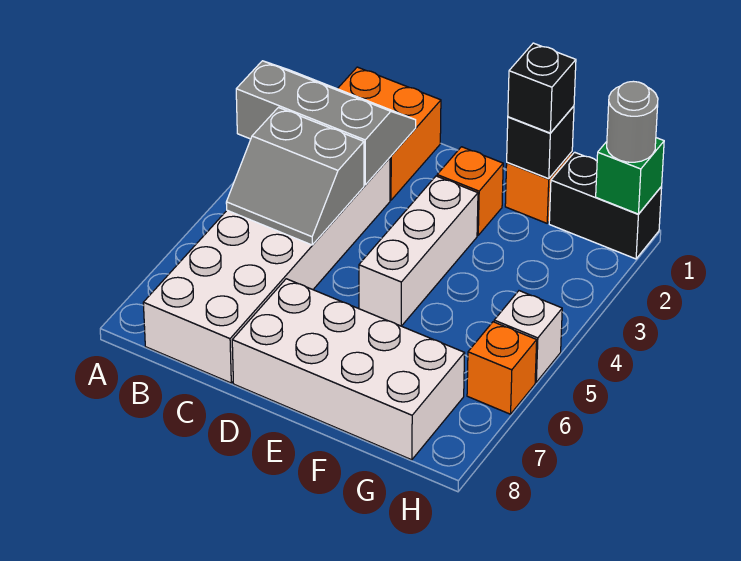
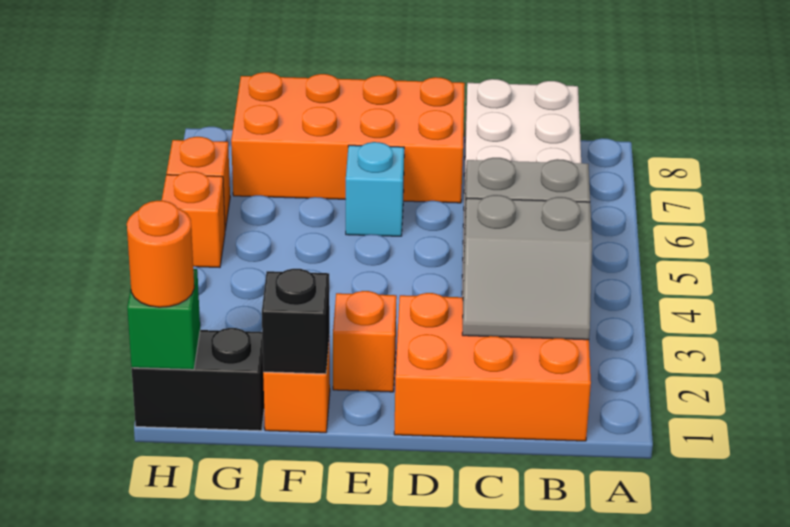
grey 2x3 slope [236,61,416,185] -> grey 2x2 slope [462,195,592,340]
orange 2x2 brick [338,67,441,200] -> orange 2x3 brick [394,293,591,441]
white 2x4 brick [232,279,465,460] -> orange 2x4 brick [231,72,465,203]
white 1x3 brick [359,176,478,326] -> none
none -> cyan 1x1 brick [346,142,404,236]
black 1x1 brick [508,43,576,133] -> none
grey 1x1 round brick [607,81,658,162] -> orange 1x1 round brick [127,201,194,307]
white 1x1 brick [494,291,562,382] -> orange 1x1 brick [162,172,225,267]

